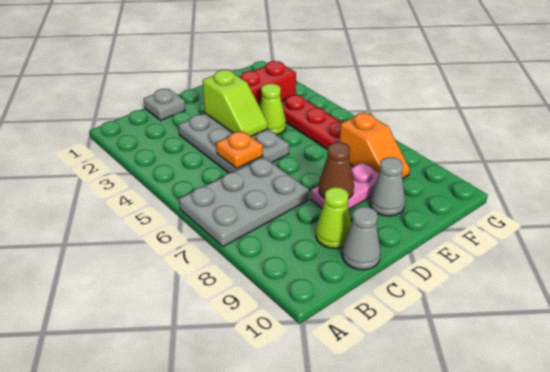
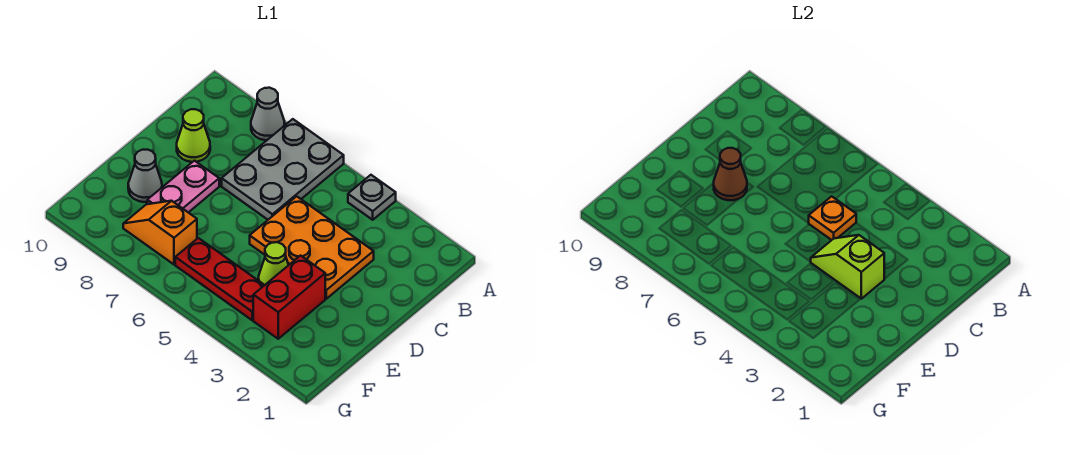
grey 1x1 plate [144,89,185,120] -> grey 1x1 plate moved to [348,175,396,220]
grey 2x3 plate [178,113,289,173] -> orange 2x3 plate [250,196,374,299]
grey 1x1 cone [342,207,380,270] -> grey 1x1 cone moved to [251,88,284,140]

